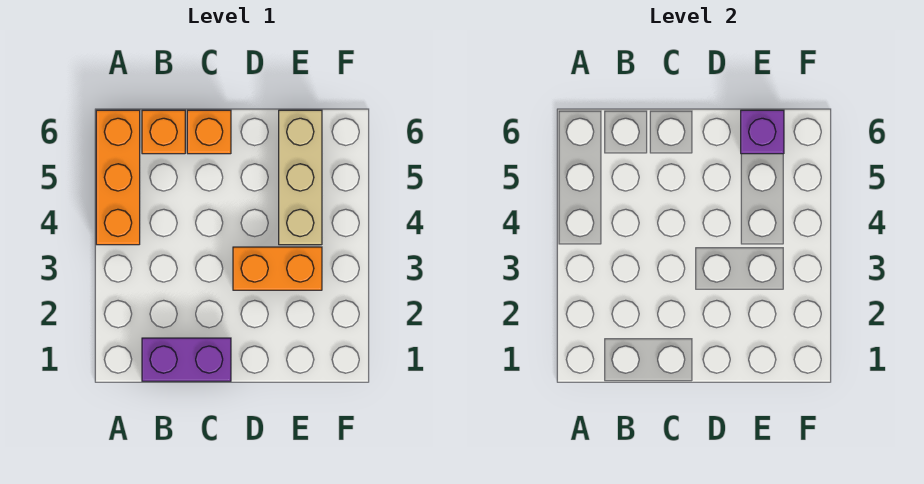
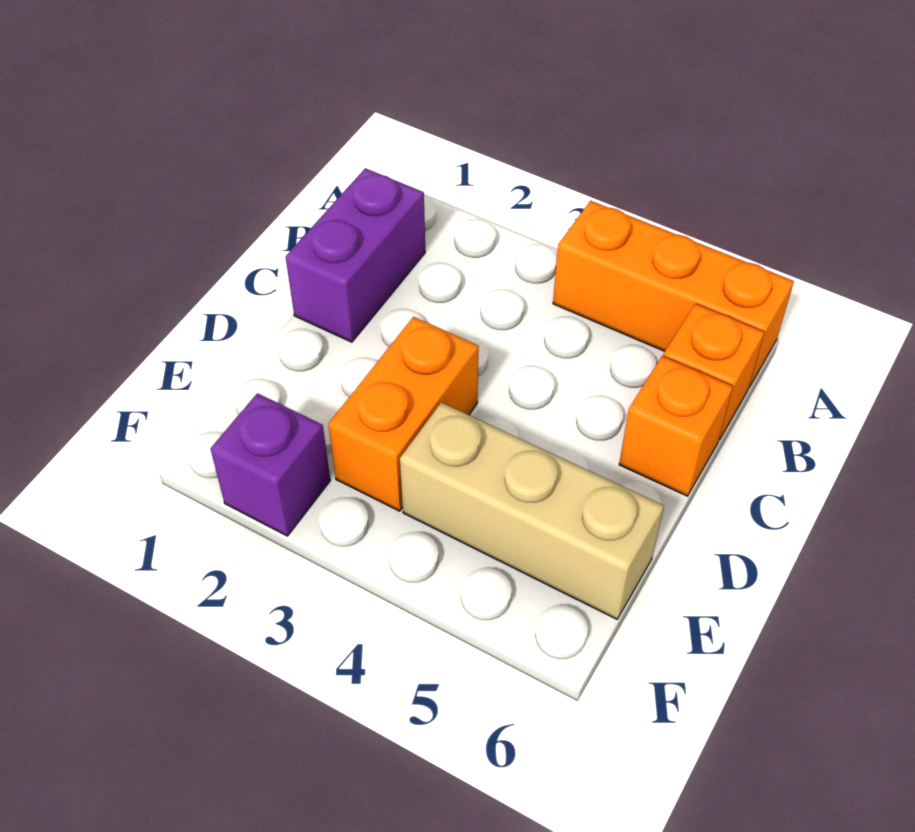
purple 1x1 brick [741,110,784,154] -> purple 1x1 brick moved to [211,393,330,536]

